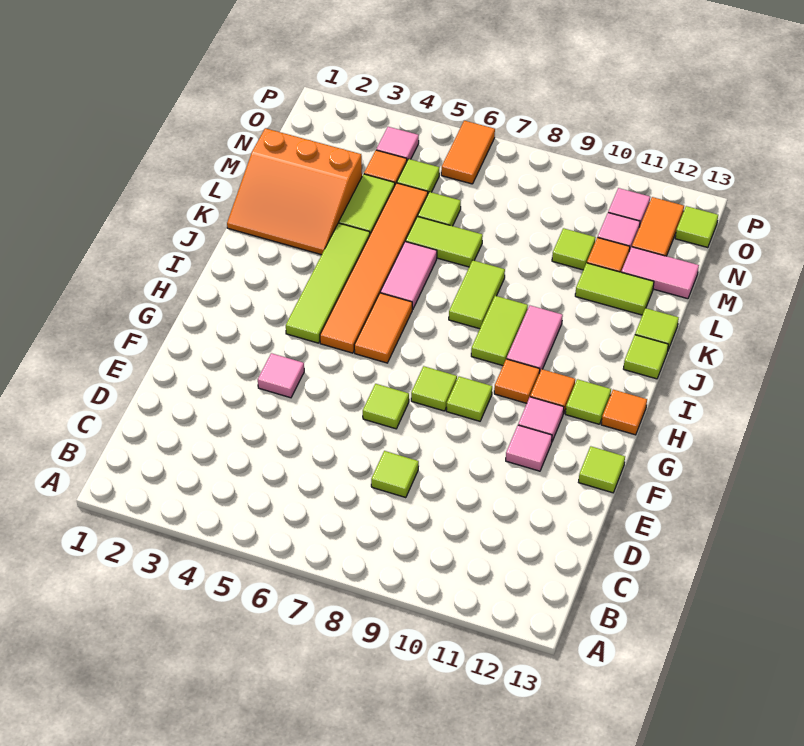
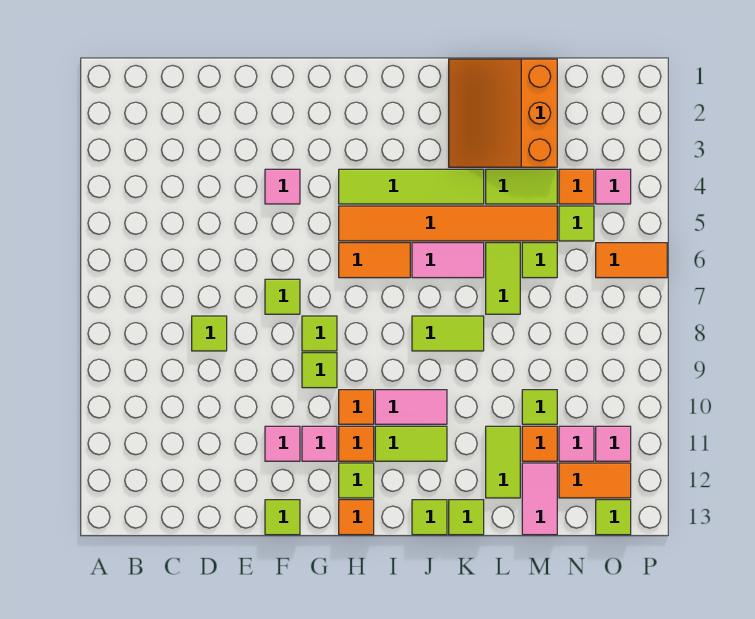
lime 1x2 tile [471,296,528,366] -> lime 1x2 tile moved to [375,426,447,461]

